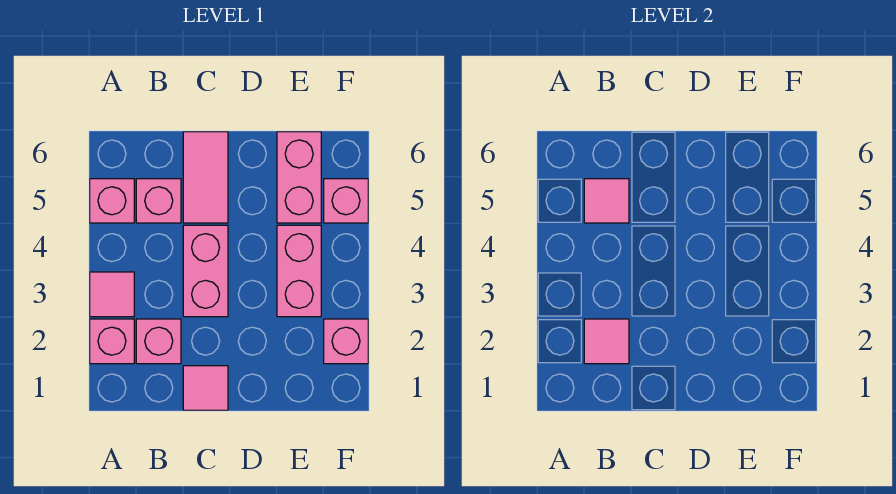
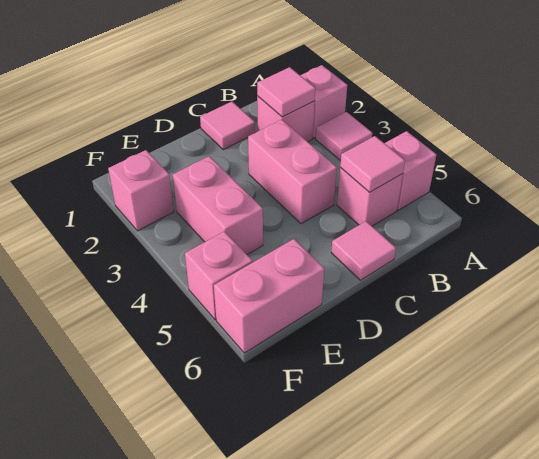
pink 1x2 tile [183,132,228,223] -> pink 1x1 tile [331,221,396,280]
pink 1x2 brick [277,132,321,223] -> pink 1x2 brick turned to [214,239,324,353]

